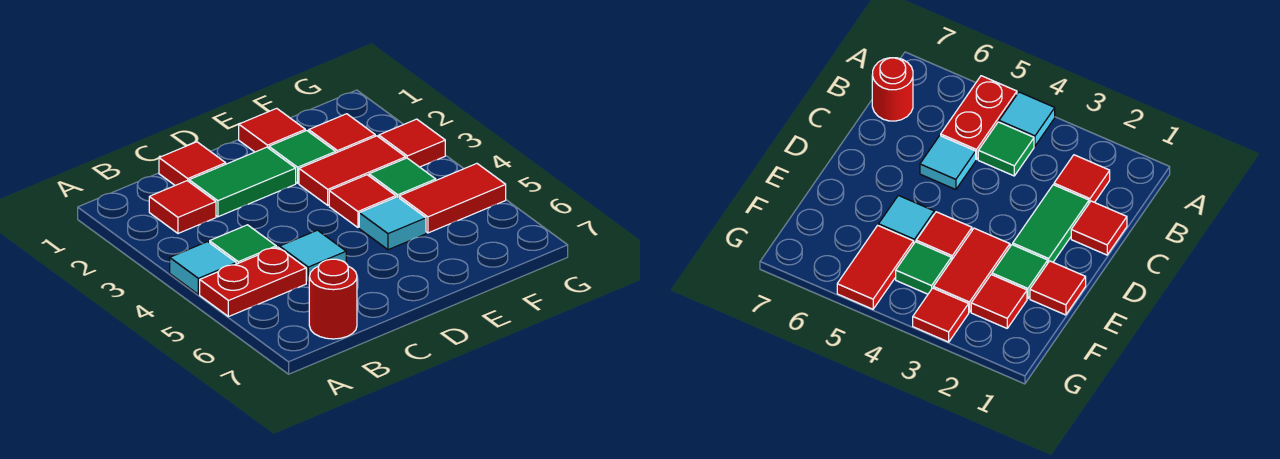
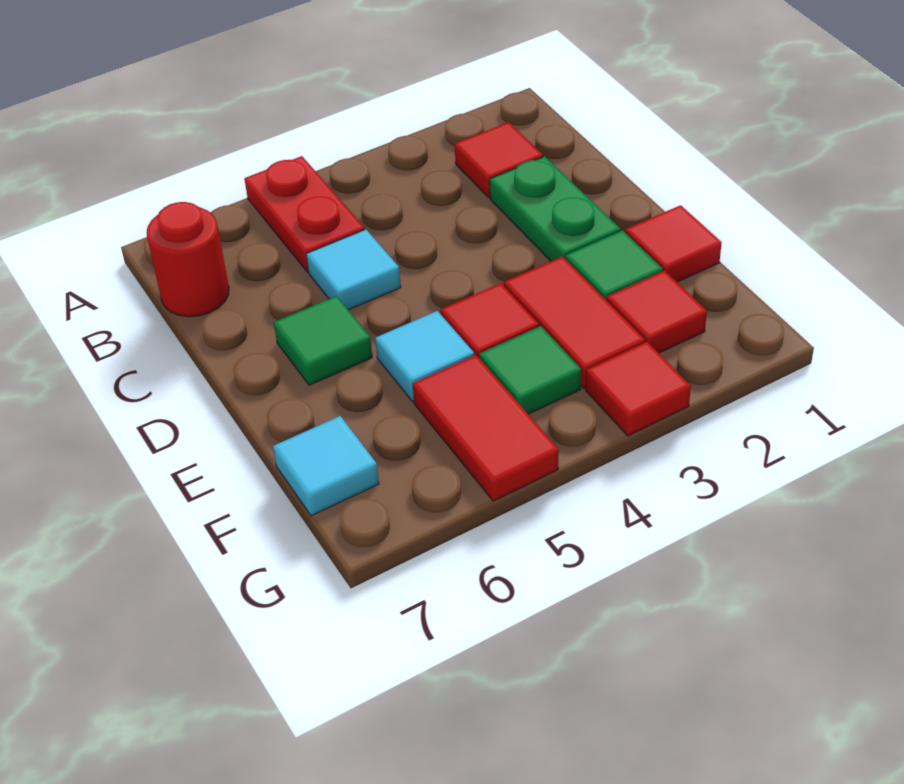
cyan 1x1 tile [170,242,236,294] -> cyan 1x1 tile moved to [273,416,379,516]
green 1x1 tile [210,225,276,264] -> green 1x1 tile moved to [274,296,372,385]
red 1x1 tile [159,142,226,185] -> none
green 1x2 tile [189,147,296,217] -> green 1x2 plate [490,156,621,261]

